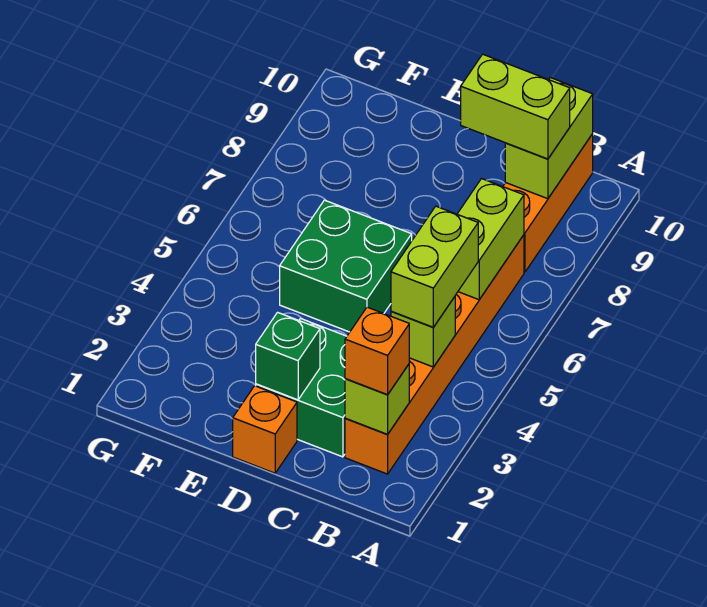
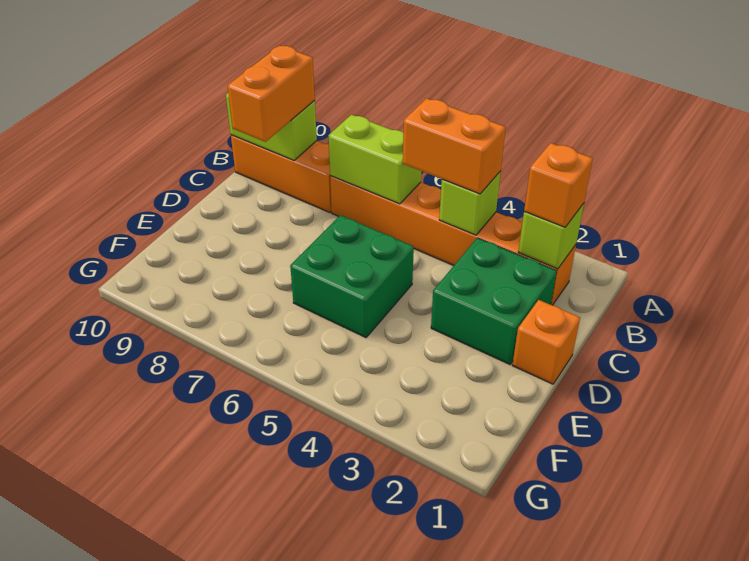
lime 1x2 brick [391,206,478,327] -> orange 1x2 brick [403,98,506,194]
lime 1x2 brick [461,54,570,159] -> orange 1x2 brick [228,45,315,142]
green 1x1 brick [256,312,320,400] -> none

